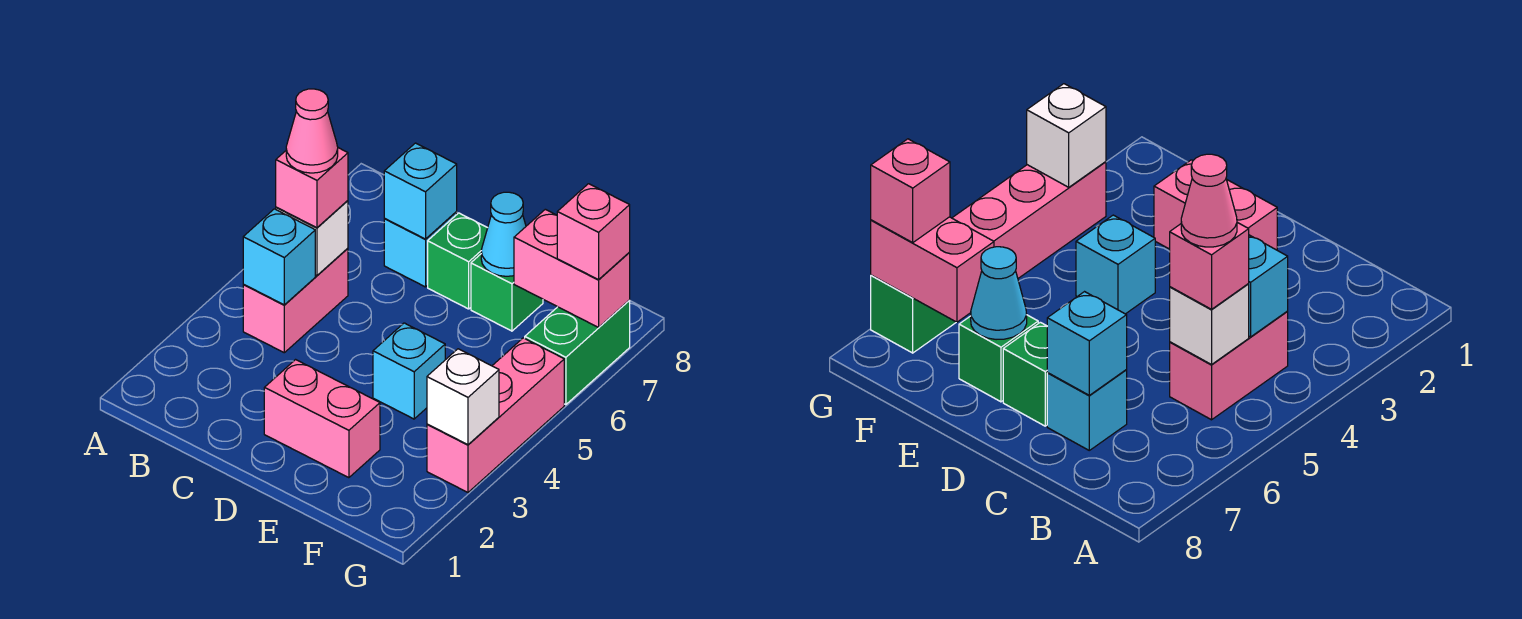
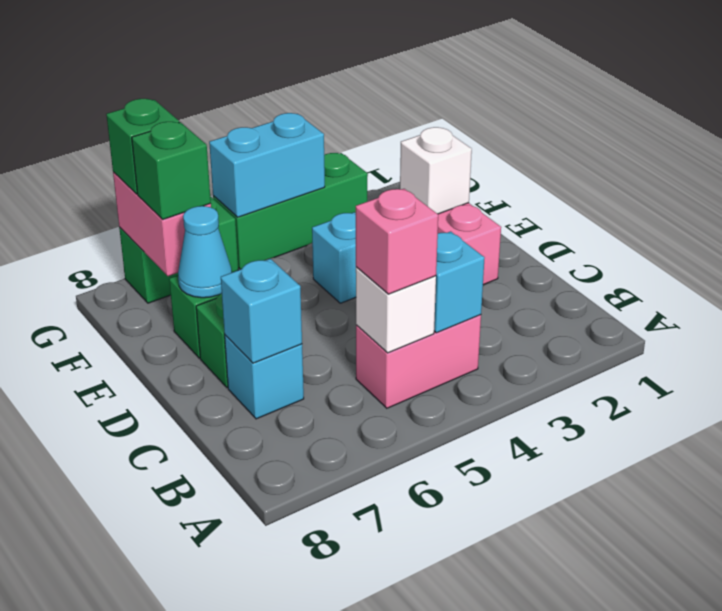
pink 1x1 cone [286,89,338,173] -> none
none -> green 1x1 brick [132,122,211,220]
pink 1x3 brick [427,338,564,492] -> green 1x3 brick [213,153,368,269]
white 1x1 brick [427,349,499,445] -> white 1x1 brick moved to [400,127,472,214]
none -> cyan 1x2 brick [209,113,325,217]
pink 1x1 brick [557,184,630,280] -> green 1x1 brick [106,99,179,194]

